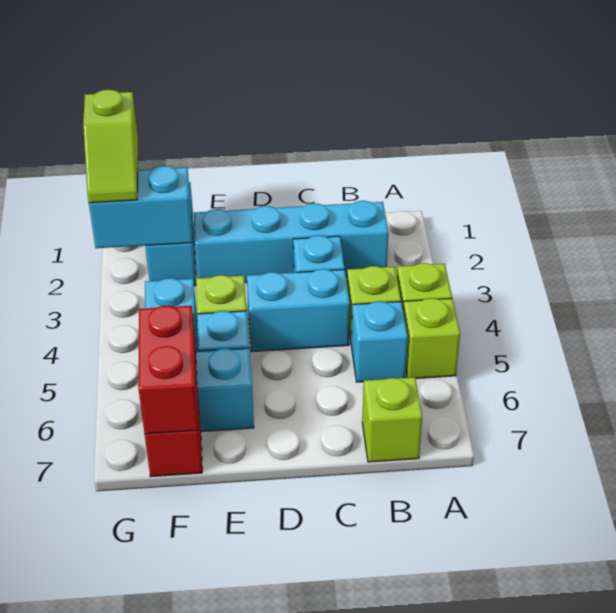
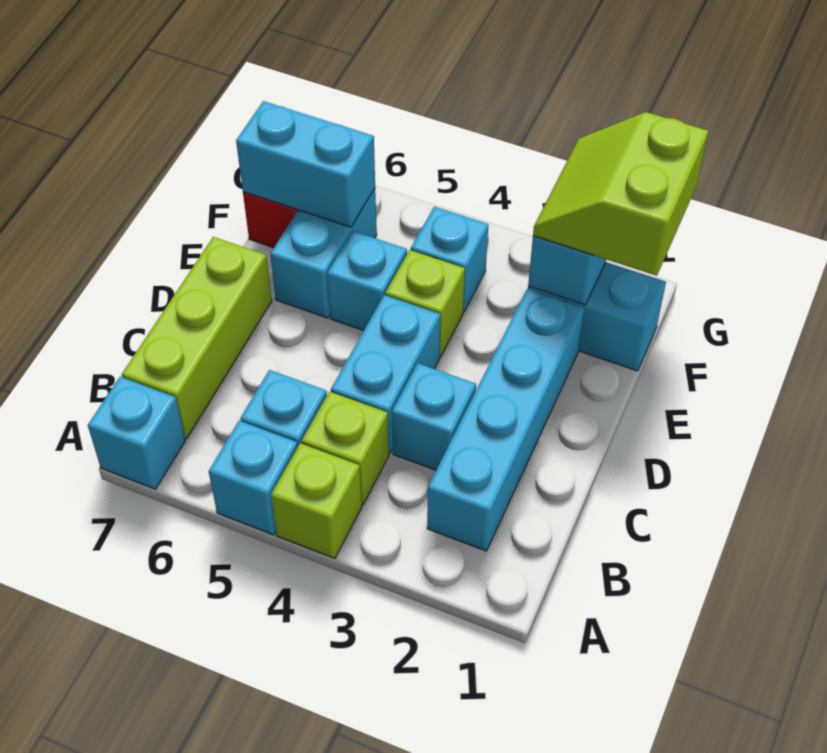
lime 1x1 brick [403,298,460,378] -> cyan 1x1 brick [209,421,298,535]
none -> cyan 1x1 brick [88,377,185,489]
lime 1x1 brick [362,377,422,462] -> lime 1x3 brick [122,237,272,439]
red 1x2 brick [138,306,198,434] -> cyan 1x2 brick [236,101,375,227]
lime 1x2 slope [83,90,138,203] -> lime 2x2 slope [533,112,708,276]

